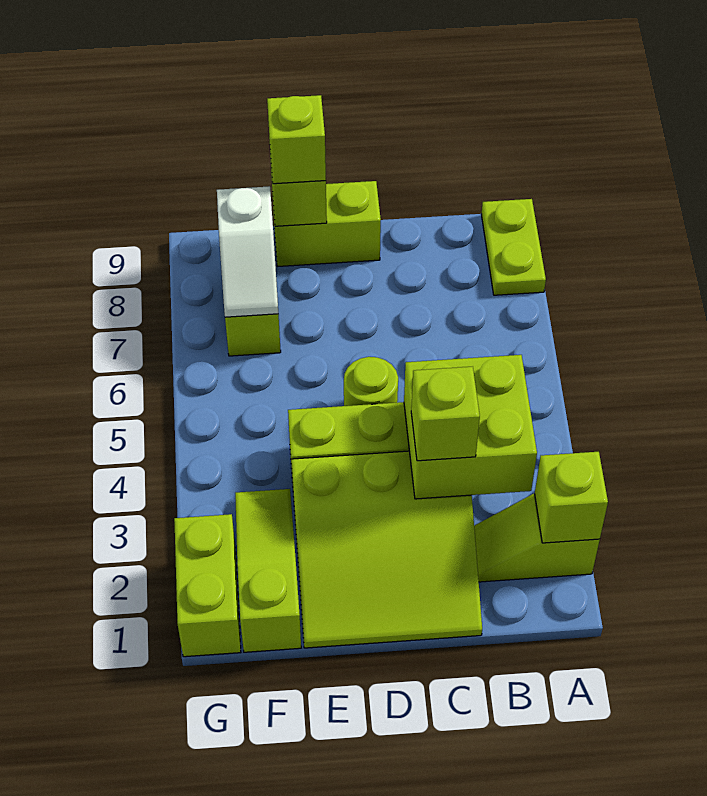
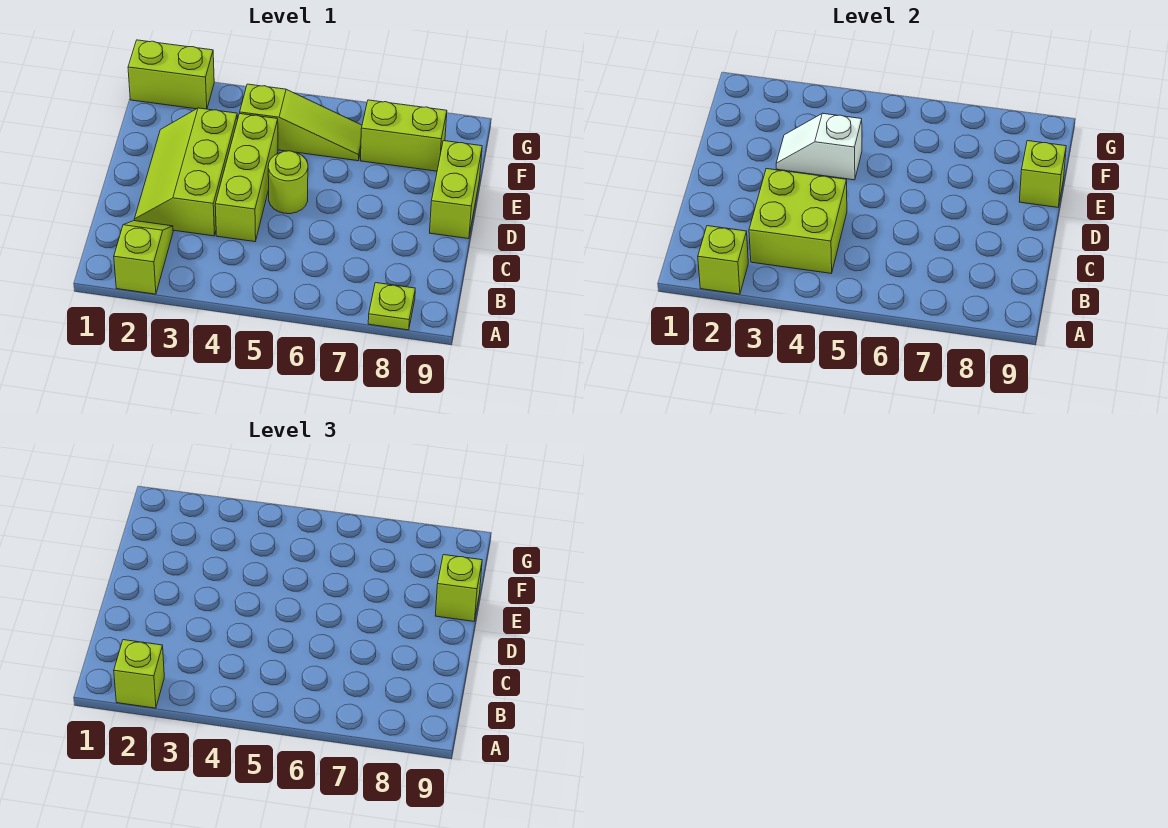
lime 1x2 plate [481,199,546,295] -> lime 1x1 plate [368,283,415,330]
lime 3x3 slope [292,451,482,648] -> lime 2x3 slope [134,108,237,236]
lime 1x1 brick [411,367,480,461] -> lime 1x1 brick moved to [114,640,164,708]
lime 1x3 slope [235,489,301,652] -> lime 1x3 slope moved to [240,84,362,161]
white 1x2 slope [217,186,278,317] -> white 1x2 slope moved to [776,113,862,180]

